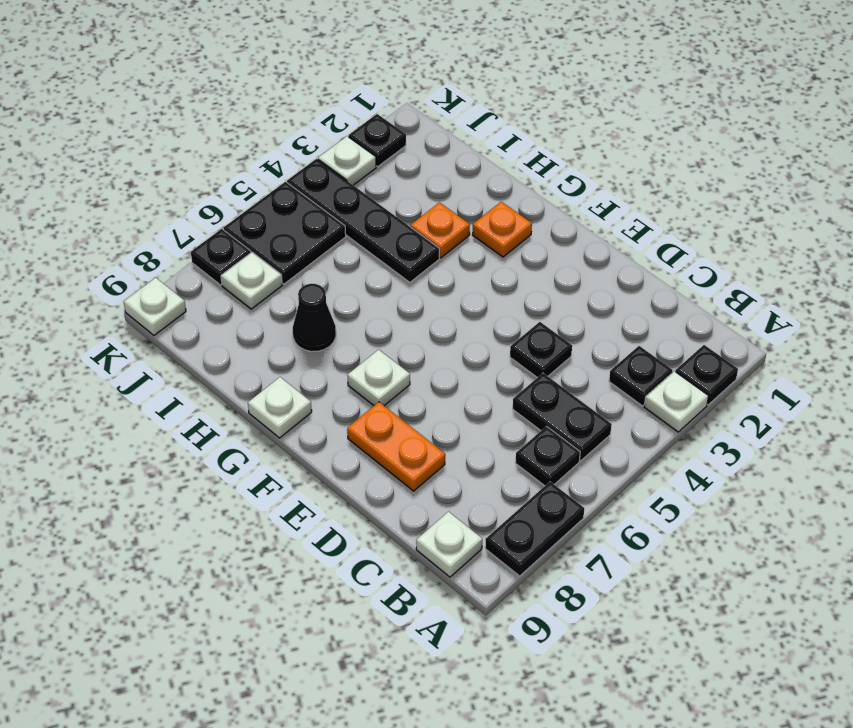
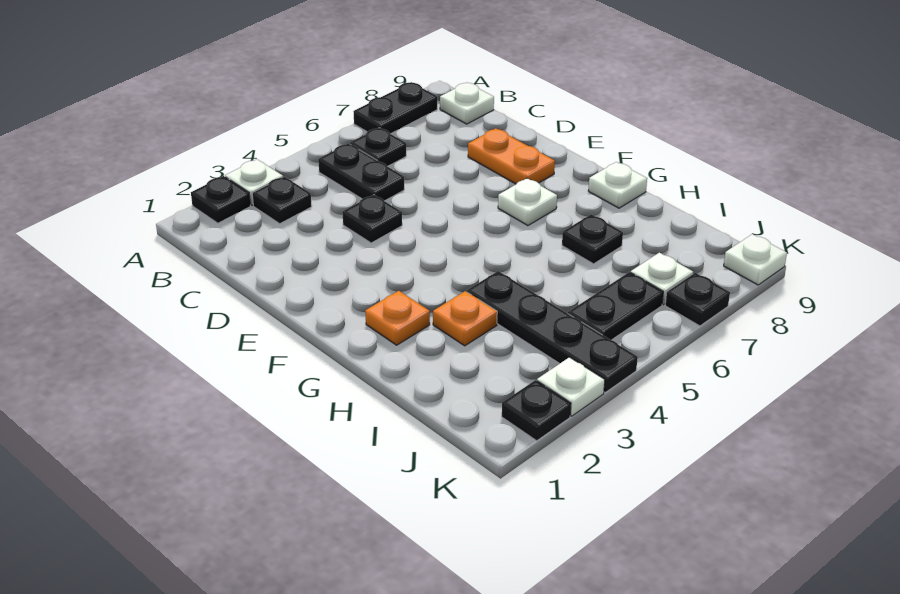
black 1x1 cone [293,284,336,352] -> black 1x1 plate [562,214,623,264]
black 2x2 plate [223,182,346,284] -> black 1x2 plate [568,272,663,340]

